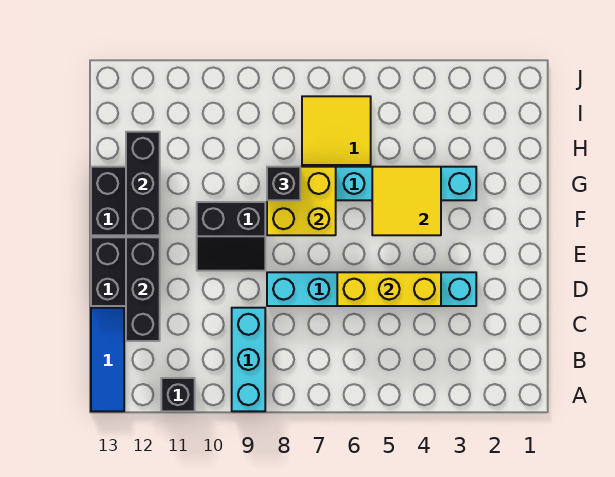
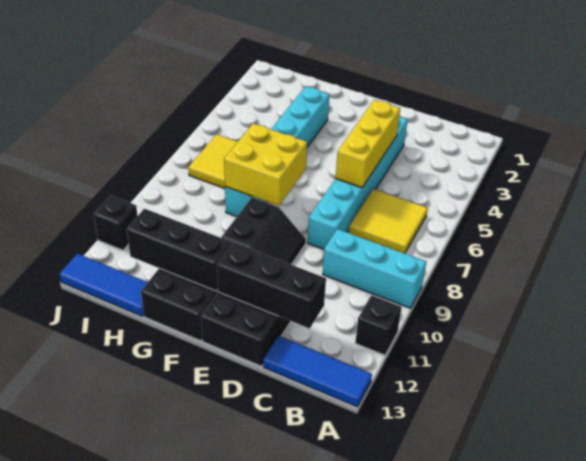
yellow 2x2 tile [372,167,441,235] -> yellow 2x2 tile moved to [349,189,428,253]
black 1x1 brick [267,167,300,200] -> black 1x1 brick moved to [94,196,138,250]
none -> blue 1x3 tile [59,254,148,316]

